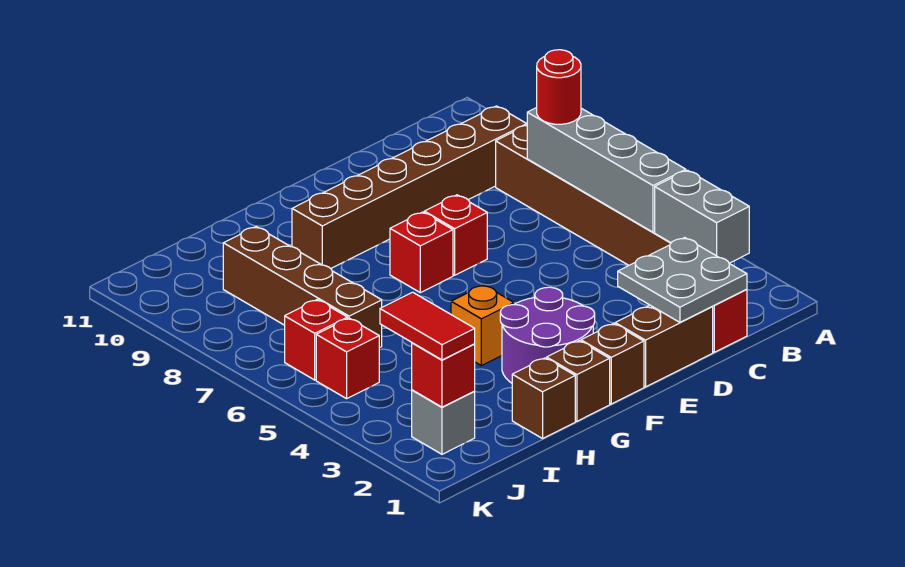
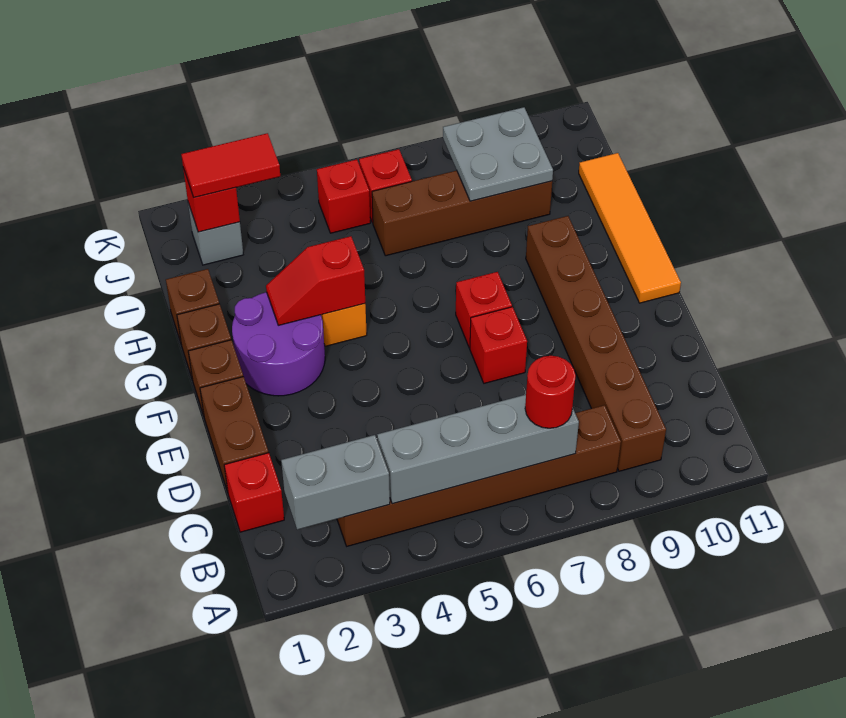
grey 2x2 plate [618,238,747,322] -> grey 2x2 plate moved to [443,107,553,201]
none -> orange 1x4 tile [579,153,681,303]
none -> red 1x2 slope [266,236,365,325]

